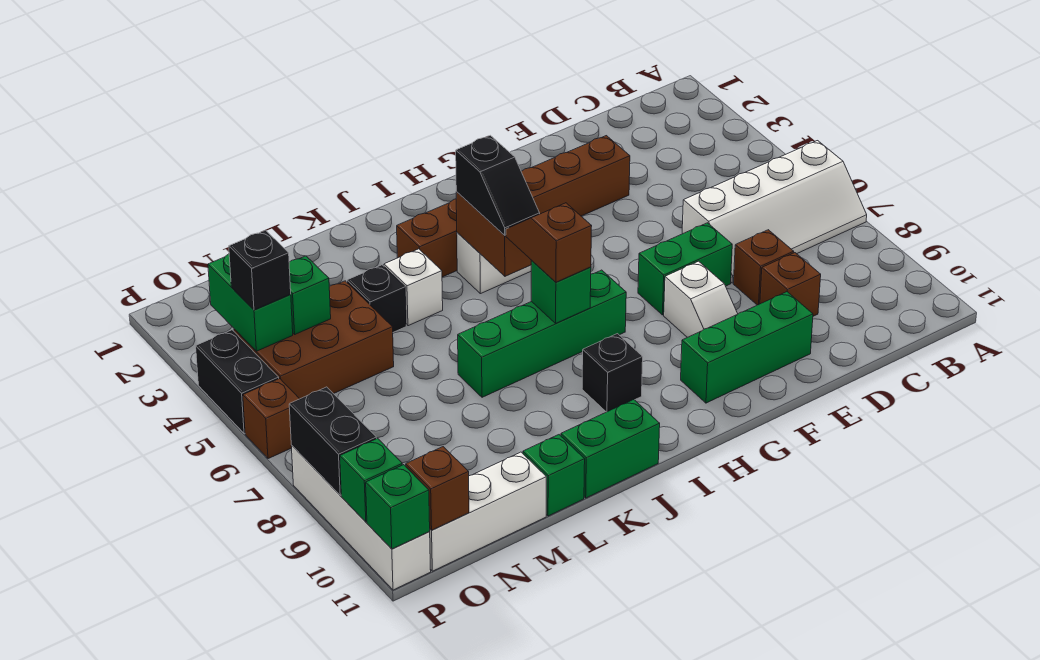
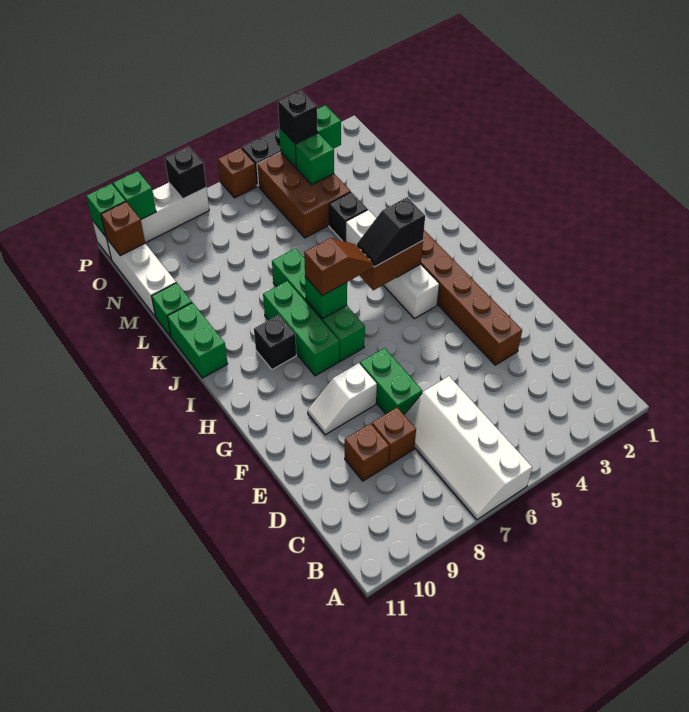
green 1x3 brick [681,292,813,403] -> green 1x3 brick moved to [263,281,339,376]
black 1x2 brick [289,387,377,495] -> black 1x1 brick [165,147,206,199]

